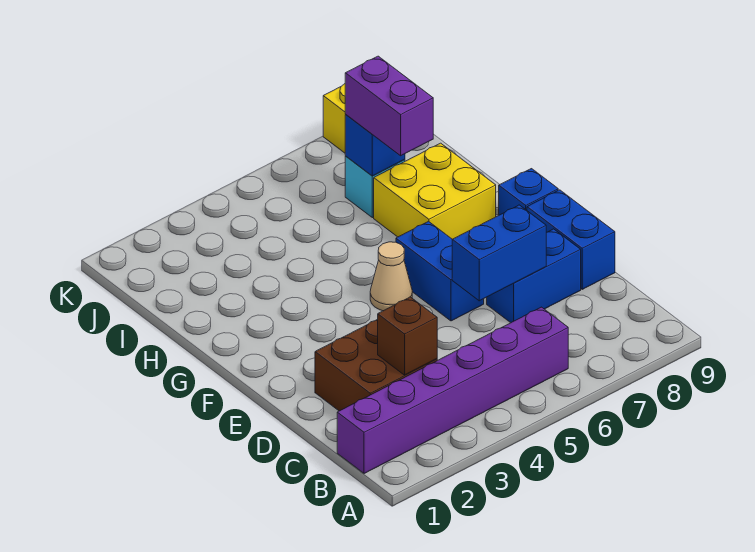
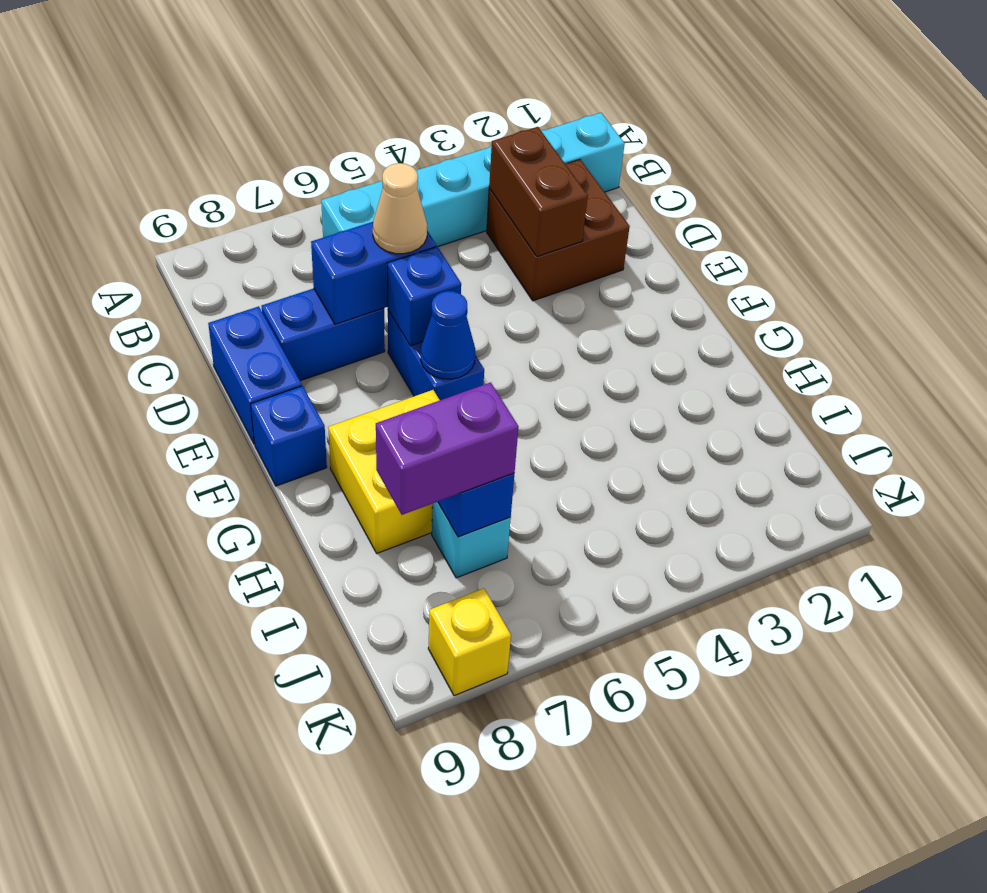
purple 1x6 brick [337,307,568,474] -> cyan 1x6 brick [321,113,625,247]
brown 1x1 brick [378,297,437,375] -> brown 1x2 brick [489,127,588,257]
none -> blue 1x1 brick [388,246,461,346]
tan 1x1 cone [370,242,412,311] -> tan 1x1 cone moved to [373,163,427,254]
none -> blue 1x1 cone [421,291,475,379]
purple 1x2 brick [345,56,433,156] -> purple 1x2 brick turned to [376,382,519,515]

